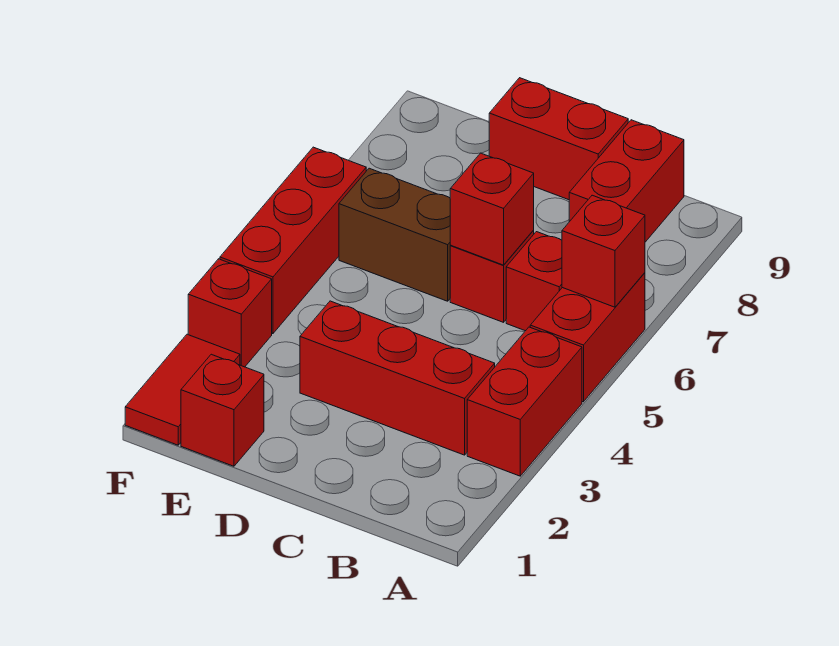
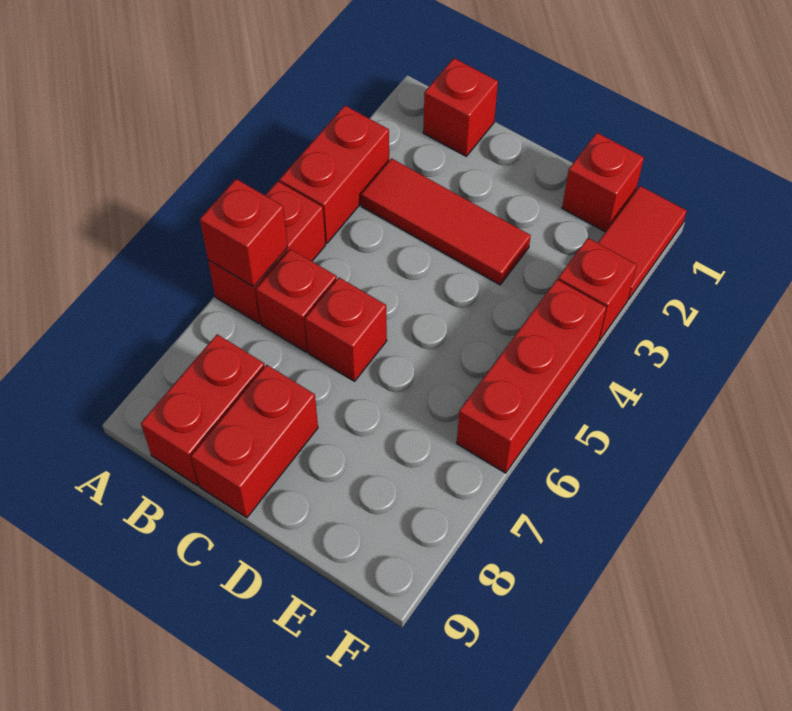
red 1x3 brick [300,301,495,455] -> red 1x3 tile [361,159,531,285]
red 1x1 brick [450,153,534,265] -> red 1x1 brick moved to [423,58,498,156]
red 1x2 brick [489,78,628,200] -> red 1x2 brick turned to [191,365,318,518]
brown 1x2 brick [339,168,451,301] -> none

